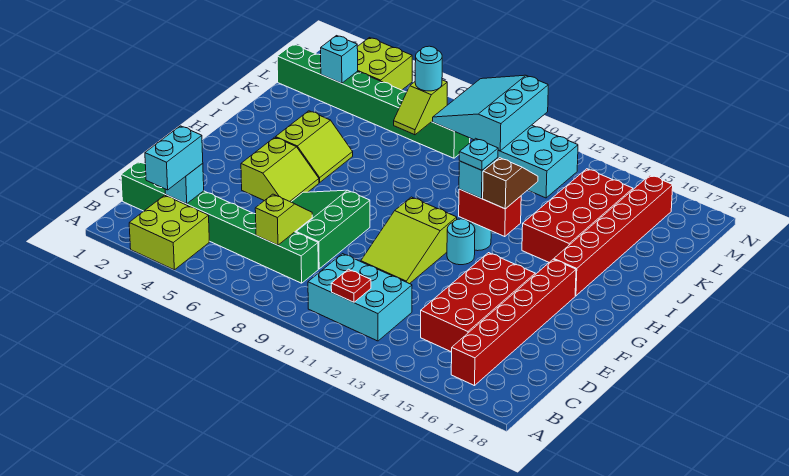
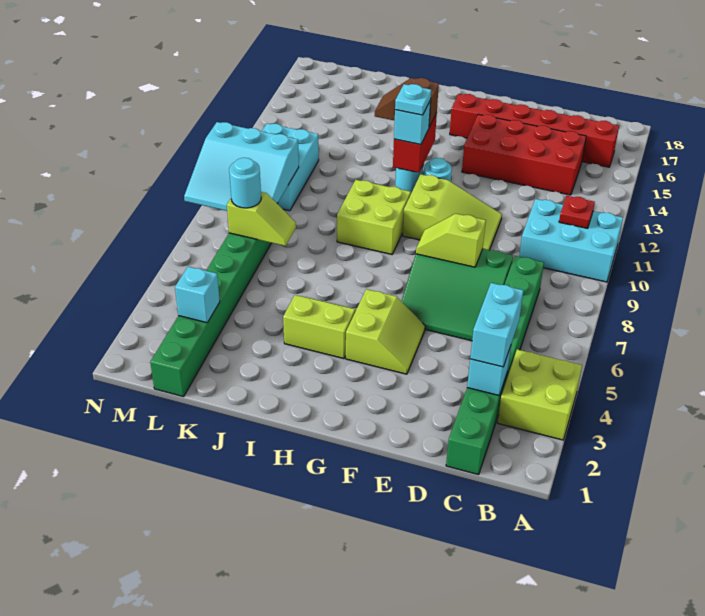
cyan 1x2 brick [145,126,203,190] -> cyan 1x2 brick turned to [470,283,524,367]
cyan 2x3 brick [308,254,412,341] -> cyan 2x3 brick turned to [519,199,623,282]
lime 1x2 slope [255,194,312,245] -> lime 1x2 slope moved to [416,214,486,267]
lime 2x2 slope [241,137,319,202] -> lime 2x2 slope turned to [346,289,425,374]
red 1x6 brick [554,175,673,296] -> none
red 2x4 brick [522,169,633,262] -> none
lime 2x2 brick [357,38,412,90] -> lime 2x2 brick moved to [337,180,411,254]

